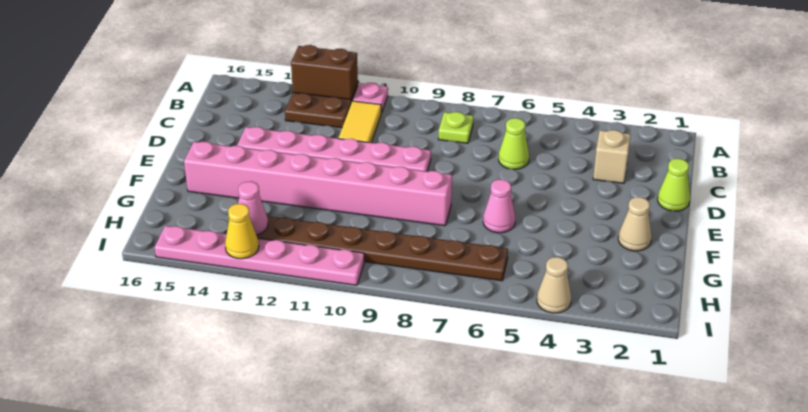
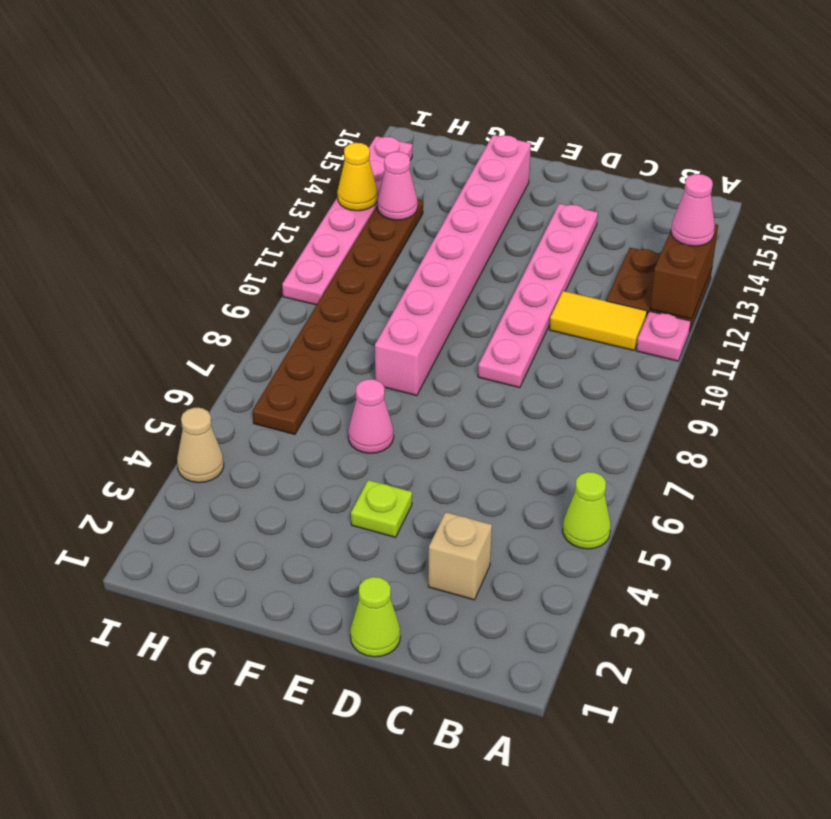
none -> pink 1x1 cone [671,174,715,246]
lime 1x1 plate [438,112,473,143] -> lime 1x1 plate moved to [351,480,412,537]
lime 1x1 cone [499,118,529,169] -> lime 1x1 cone moved to [563,472,611,549]
tan 1x1 cone [618,197,652,251] -> none

